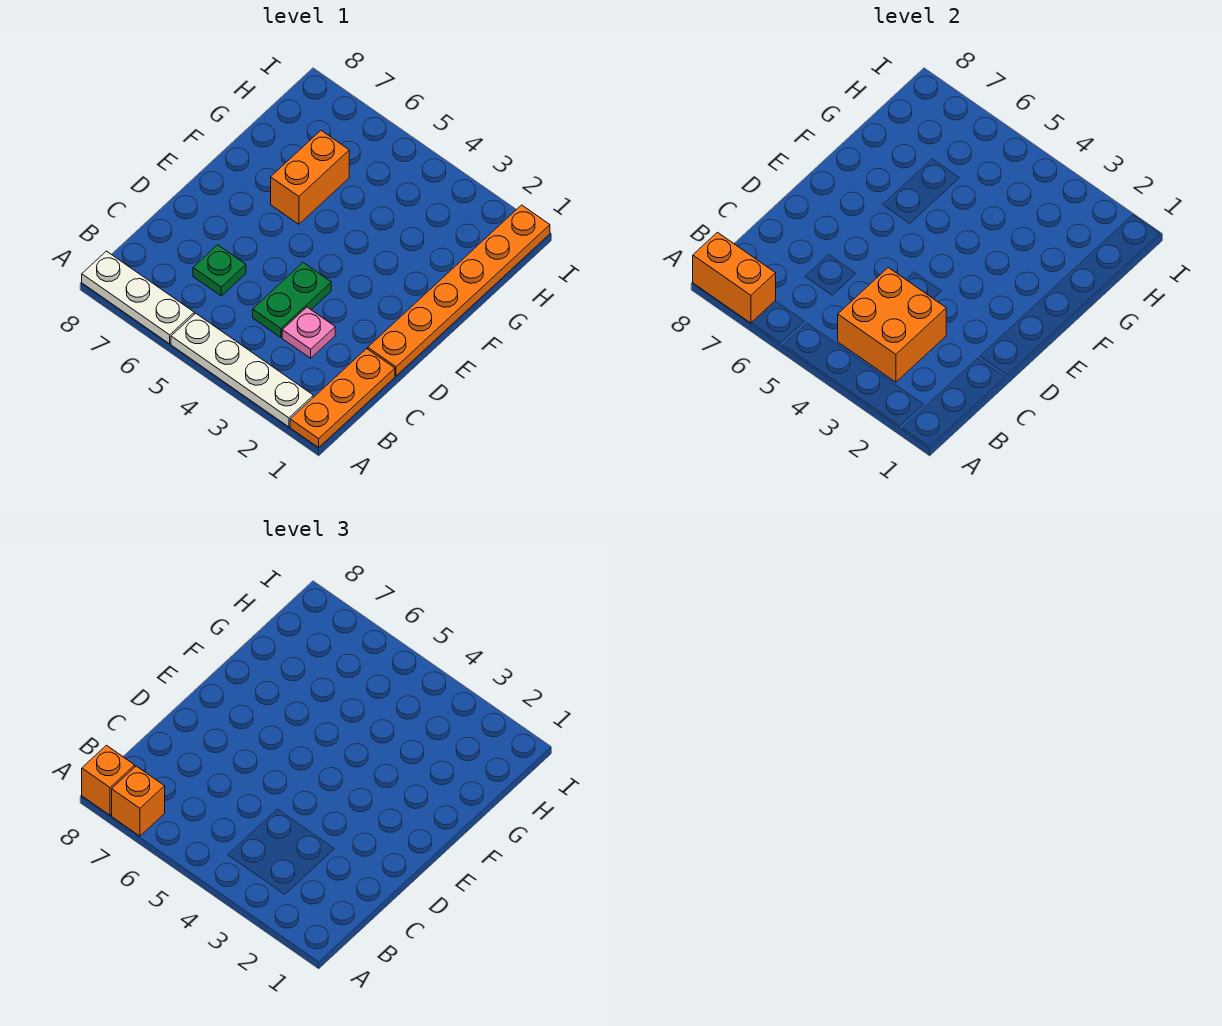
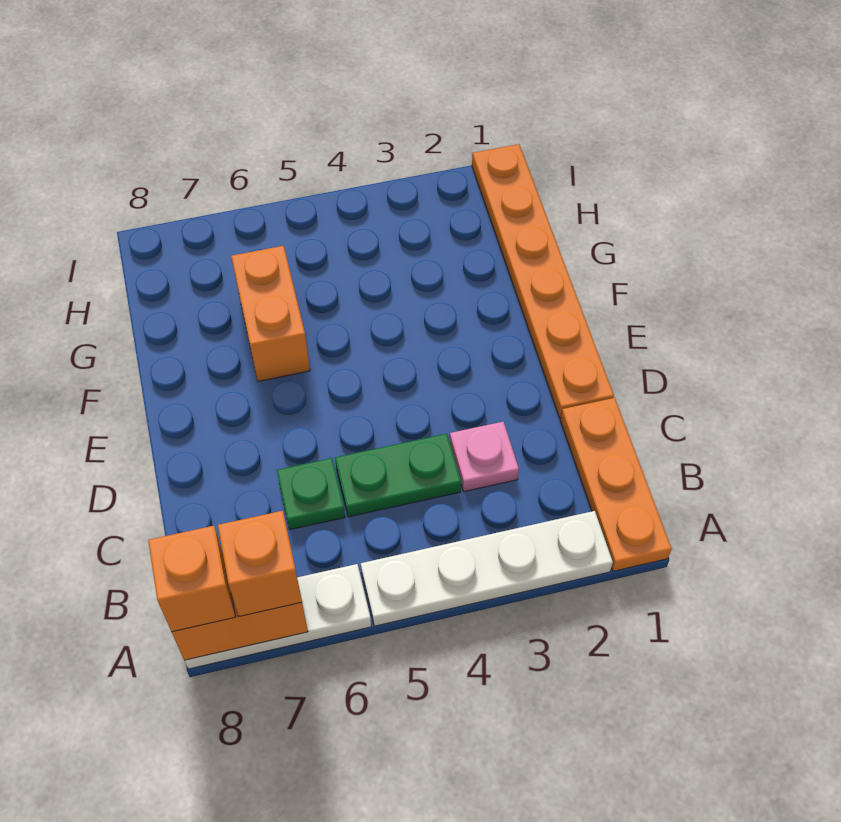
orange 2x2 brick [838,268,946,382] -> none
green 1x2 plate [253,263,331,337] -> green 1x2 plate turned to [335,434,461,517]

